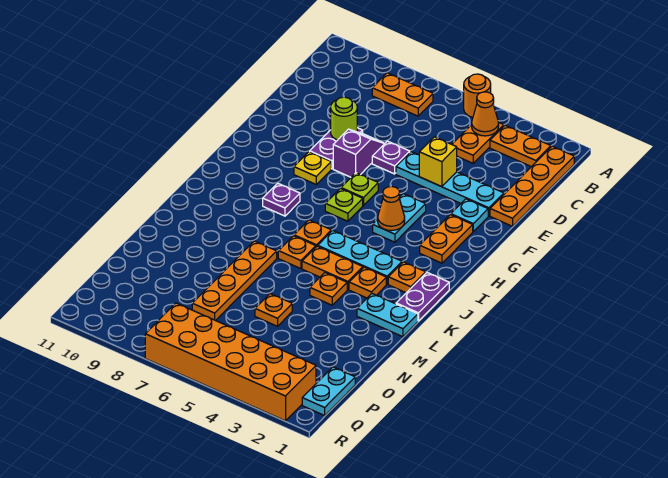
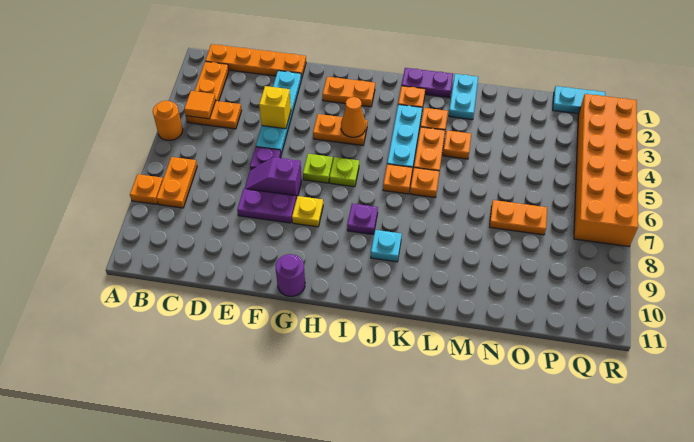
orange 1x1 cone [472,92,499,136] -> orange 1x1 tile [184,91,216,119]
lime 1x1 round brick [331,97,357,140] -> none
cyan 1x1 plate [451,199,488,231] -> cyan 1x1 plate moved to [371,230,402,262]
cyan 1x2 plate [373,194,426,242] -> orange 1x2 plate [313,114,367,145]
none -> purple 1x1 round brick [276,254,305,296]
orange 1x4 plate [192,241,277,321] -> orange 1x2 plate [490,200,547,235]
orange 1x1 plate [255,294,292,326] -> orange 1x1 plate moved to [130,174,163,204]

